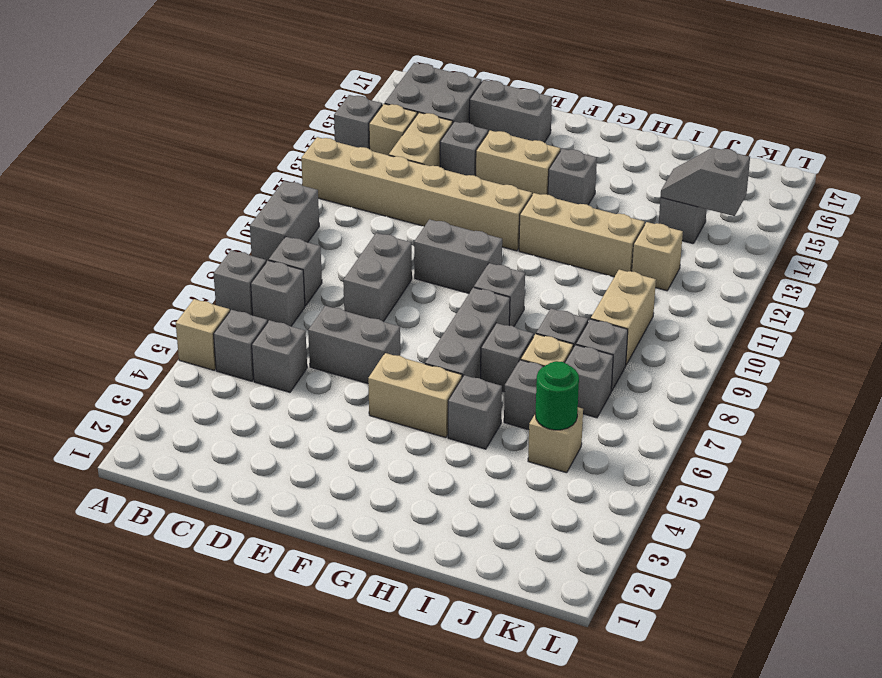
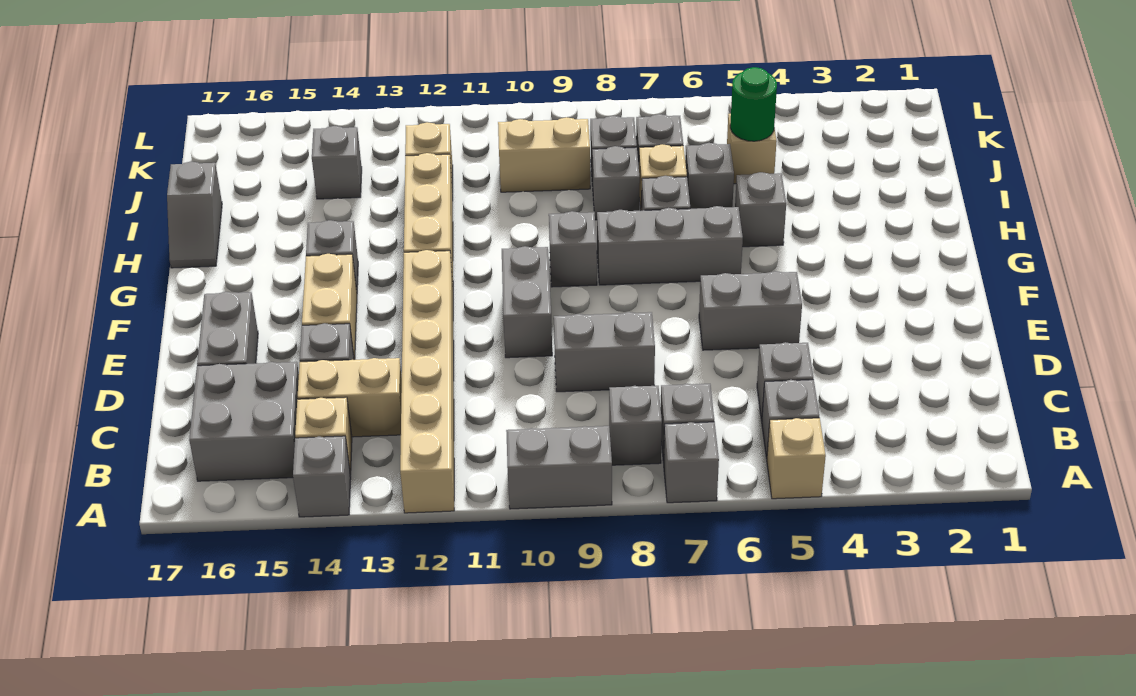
grey 1x2 brick [308,306,400,384] -> grey 1x2 brick turned to [699,271,802,350]
tan 1x2 brick [368,353,462,438] -> none
grey 1x2 slope [661,148,750,216] -> grey 1x2 slope moved to [167,162,222,268]

